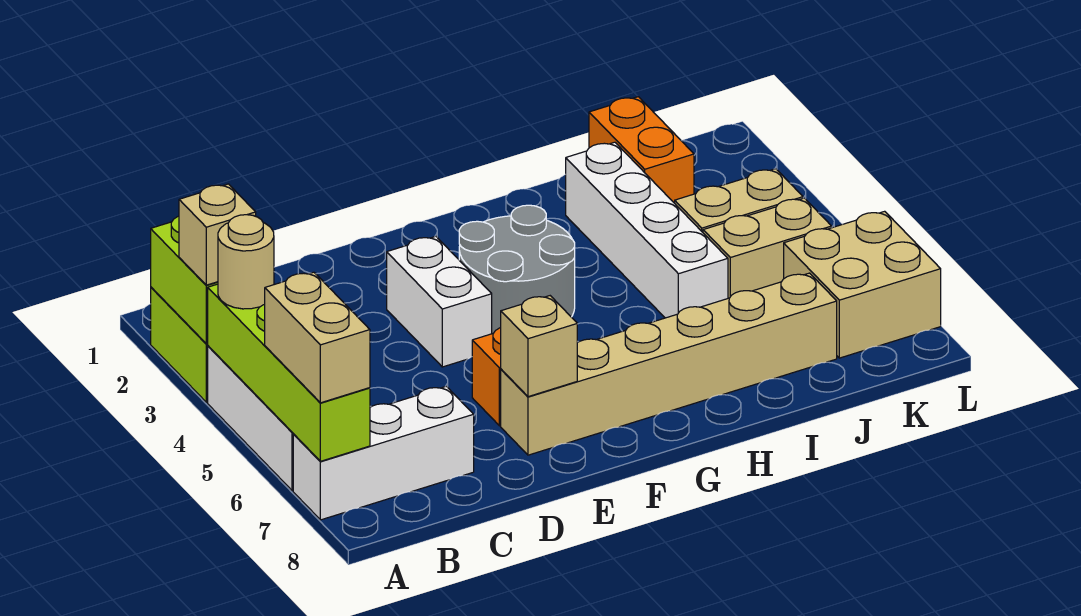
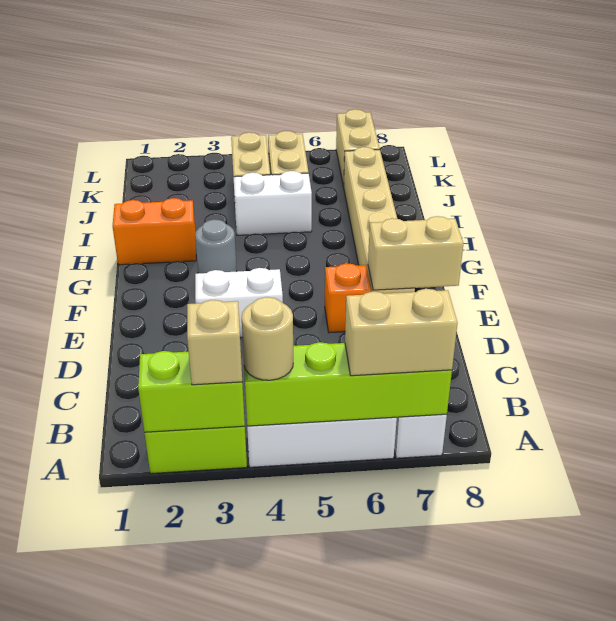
tan 1x1 brick [501,296,577,397] -> tan 1x2 brick [368,216,463,290]
grey 2x2 round brick [459,205,575,334] -> grey 1x1 round brick [195,219,237,273]
white 1x4 brick [566,142,728,318] -> white 1x2 brick [234,171,312,235]
orange 1x2 brick [589,97,694,203] -> orange 1x2 brick moved to [113,198,196,265]
tan 2x2 brick [784,211,941,358] -> tan 1x2 brick [336,109,380,187]

